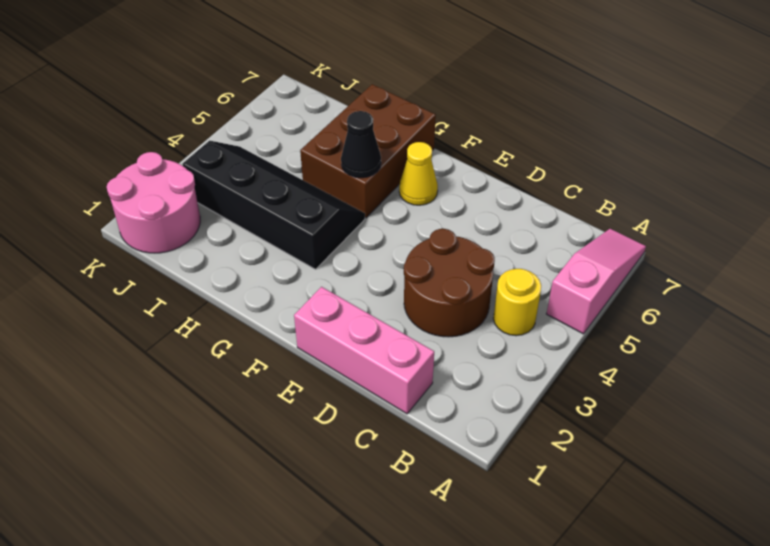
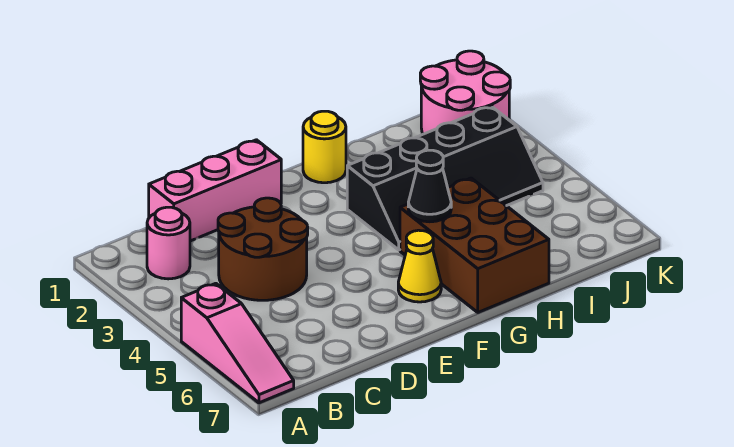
none -> pink 1x1 round brick [147,207,190,279]
yellow 1x1 round brick [493,269,541,336] -> yellow 1x1 round brick moved to [303,111,346,183]

